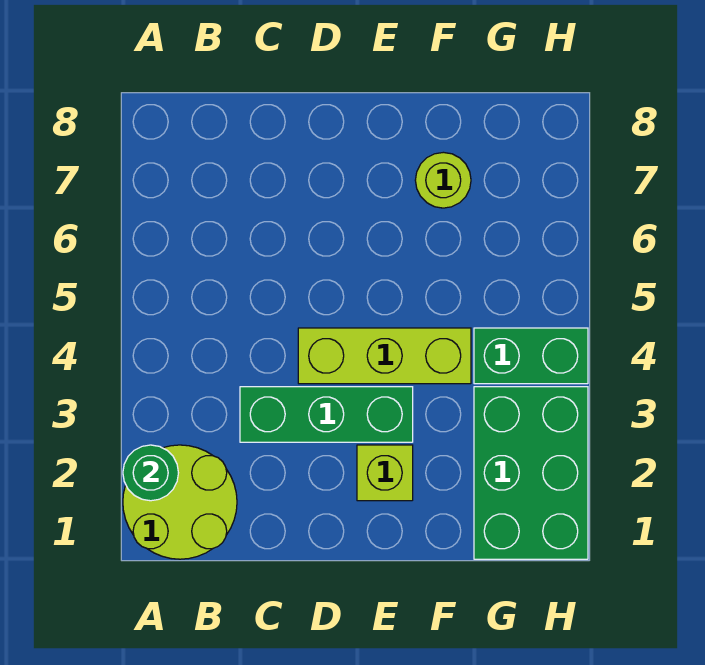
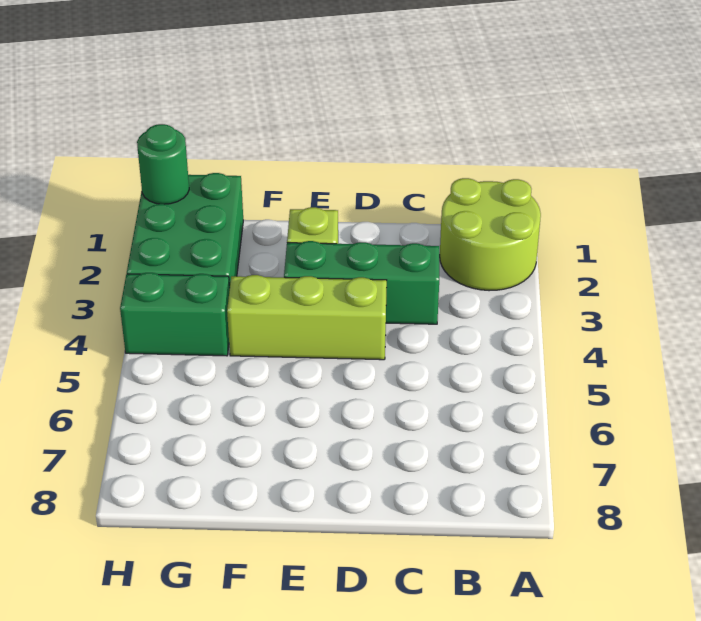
green 1x1 round brick [123,445,178,501] -> green 1x1 round brick moved to [137,124,189,204]
lime 1x1 round brick [415,152,471,208] -> none

